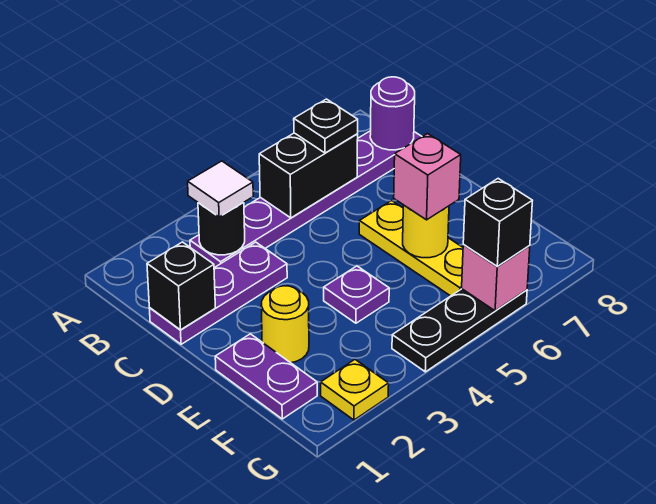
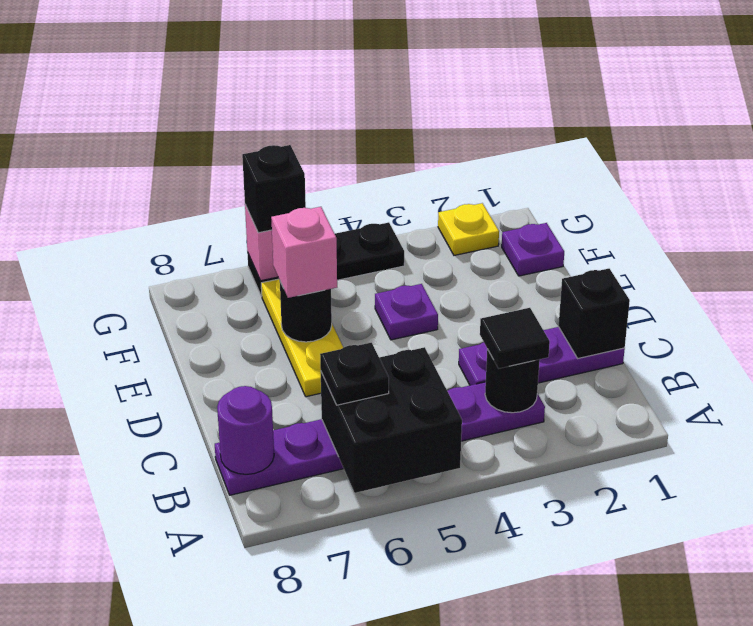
white 1x1 tile [188,161,253,217] -> black 1x1 tile [480,308,550,369]
black 1x2 brick [259,133,358,218] -> black 2x2 brick [321,347,462,493]
purple 1x2 plate [215,334,317,419] -> purple 1x1 plate [502,223,564,276]
yellow 1x1 round brick [261,286,309,363] -> none
yellow 1x1 round brick [403,205,449,258] -> black 1x1 round brick [280,282,332,342]

